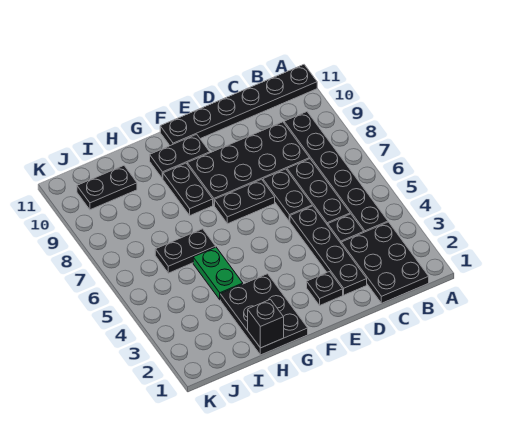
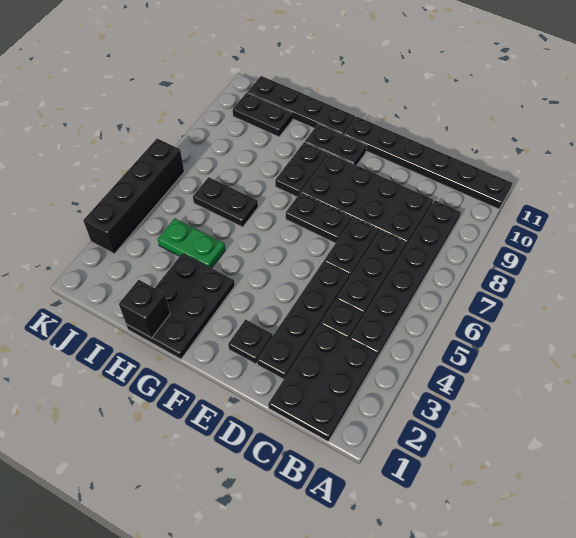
none -> black 1x4 plate [247,76,355,135]
green 1x2 plate [193,247,243,299] -> green 1x2 plate turned to [158,218,225,268]
none -> black 1x4 brick [83,139,184,254]

